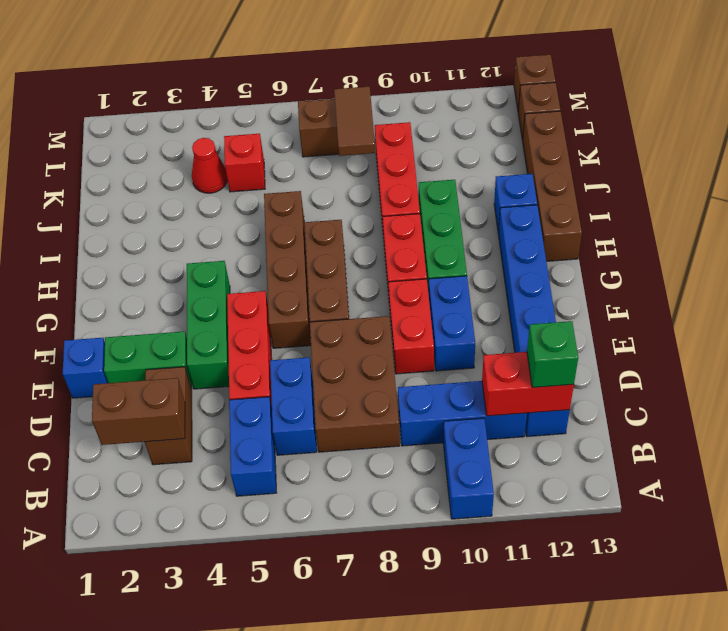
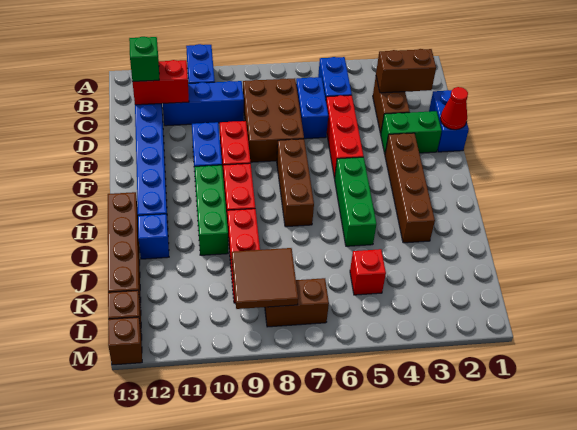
blue 1x1 brick [63,338,108,398] -> blue 1x2 brick [429,90,469,152]
green 1x3 brick [187,261,230,389] -> green 1x3 brick moved to [335,157,376,246]
brown 1x4 brick [264,191,311,348] -> brown 1x4 brick moved to [385,133,435,243]
red 1x1 cone [192,138,227,193] -> red 1x1 cone moved to [440,87,468,130]
brown 1x2 tile [334,87,375,156] -> brown 2x2 tile [232,248,298,309]

